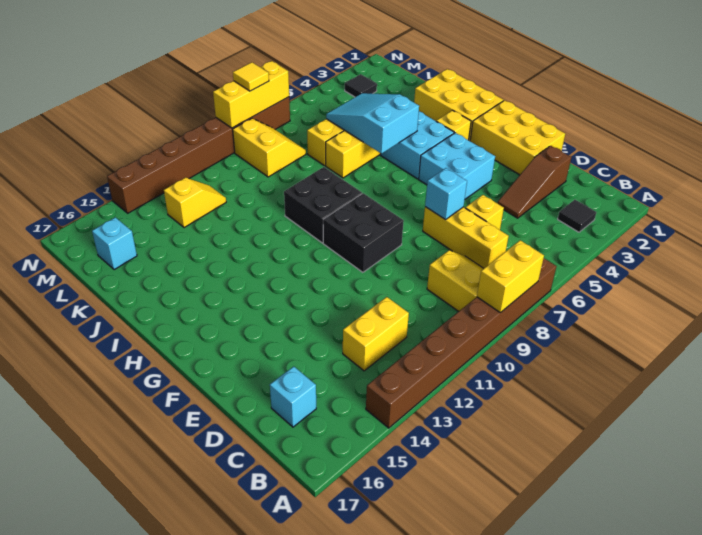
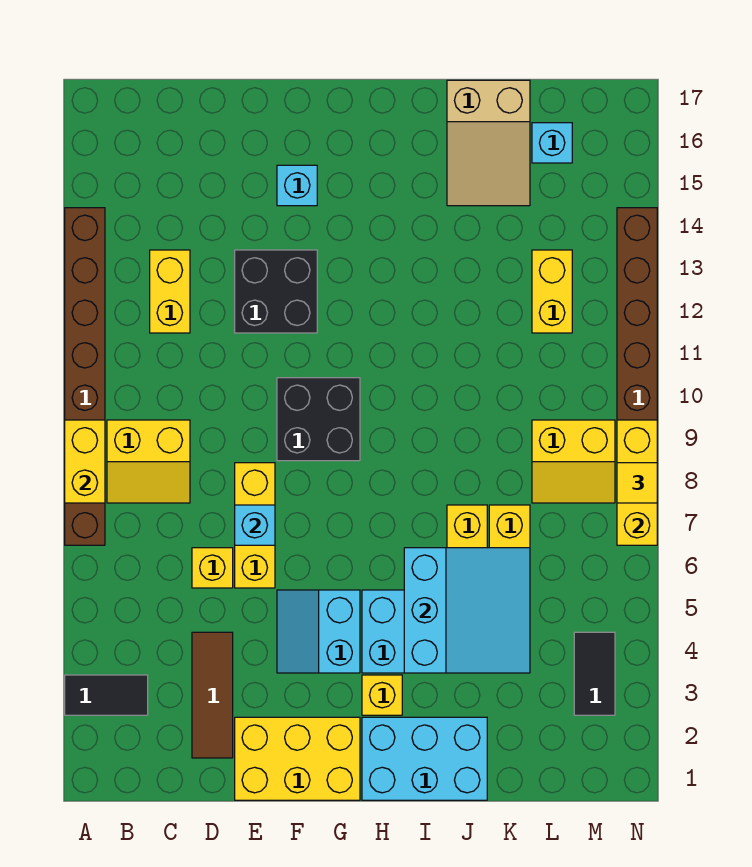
black 1x1 tile [558,200,596,232] -> black 1x2 tile [65,675,148,715]
yellow 1x3 brick [423,207,509,268] -> yellow 1x3 brick turned to [235,463,275,588]
cyan 1x1 brick [270,367,316,427] -> cyan 1x1 brick moved to [277,165,317,206]
brown 1x3 slope [498,146,571,218] -> brown 1x3 tile [192,632,233,758]
cyan 2x2 brick [419,133,495,199] -> cyan 2x2 slope [277,590,360,673]
yellow 2x3 brick [414,69,504,141] -> cyan 2x3 brick [362,717,487,800]
black 2x2 brick [284,167,362,243] -> black 2x2 brick moved to [235,250,317,333]
cyan 2x3 slope [326,93,419,154] -> cyan 3x3 slope [404,548,530,673]
none -> tan 2x3 slope [447,80,530,206]
yellow 1x2 slope [164,177,226,228] -> yellow 1x2 brick [532,250,572,333]
black 1x1 tile [345,74,377,97] -> black 1x2 tile [574,632,615,715]

